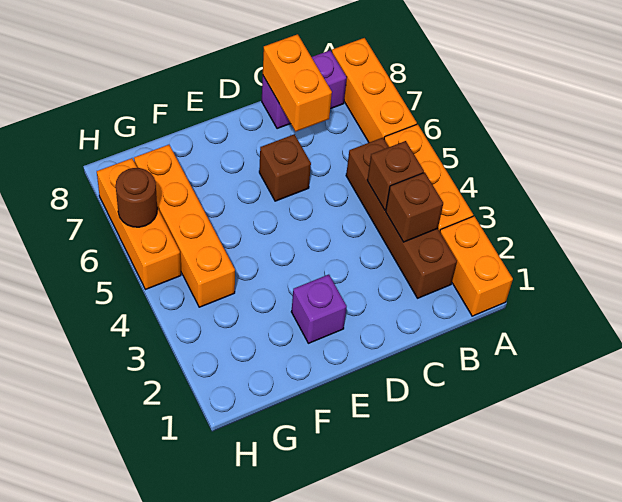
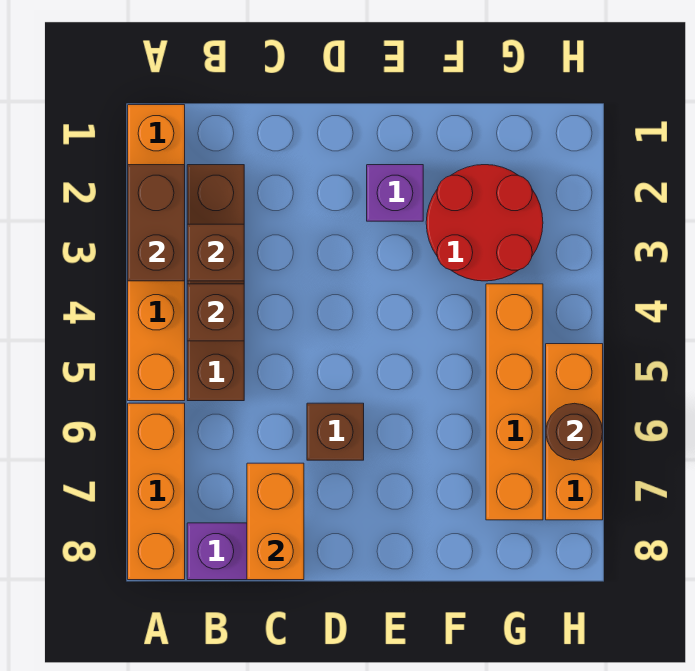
none -> brown 1x2 brick [128,165,185,281]
none -> red 2x2 round brick [426,165,543,281]

